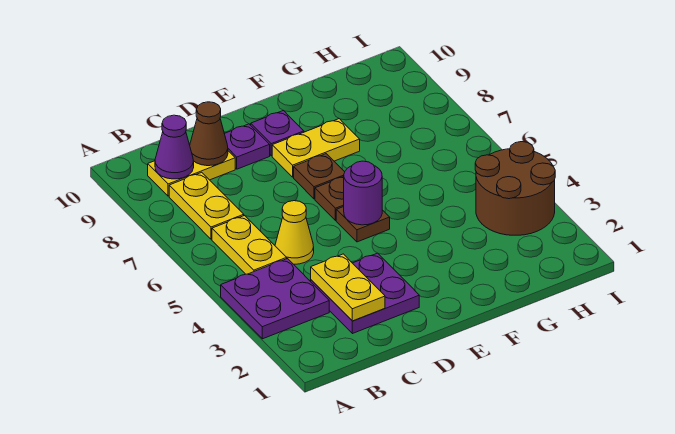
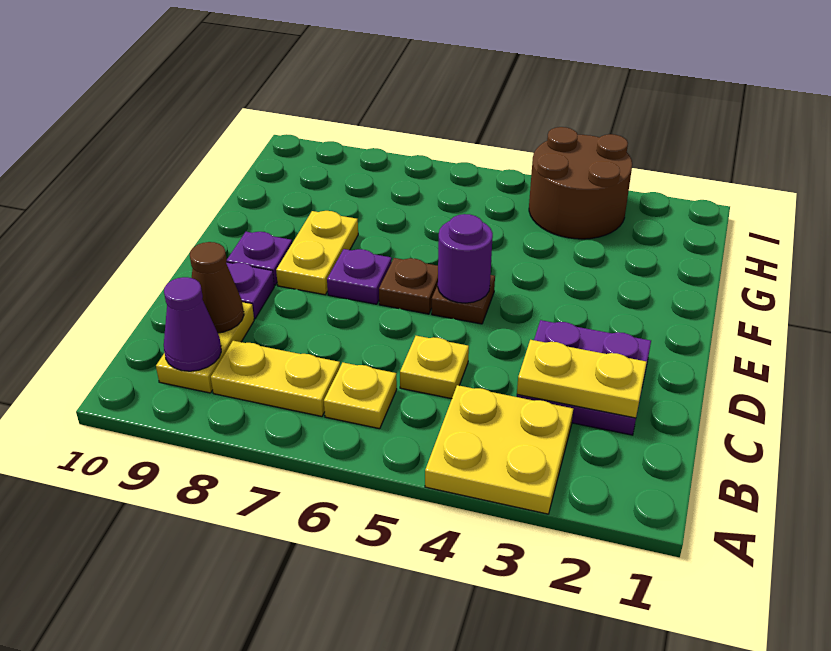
purple 2x2 plate [221,259,329,339] -> yellow 2x2 plate [425,385,573,514]
yellow 1x2 plate [212,215,287,274] -> yellow 1x1 plate [324,363,397,429]
yellow 1x1 cone [275,201,314,264] -> yellow 1x1 plate [400,336,469,399]
brown 1x1 plate [294,154,345,199] -> purple 1x1 plate [327,249,392,304]

